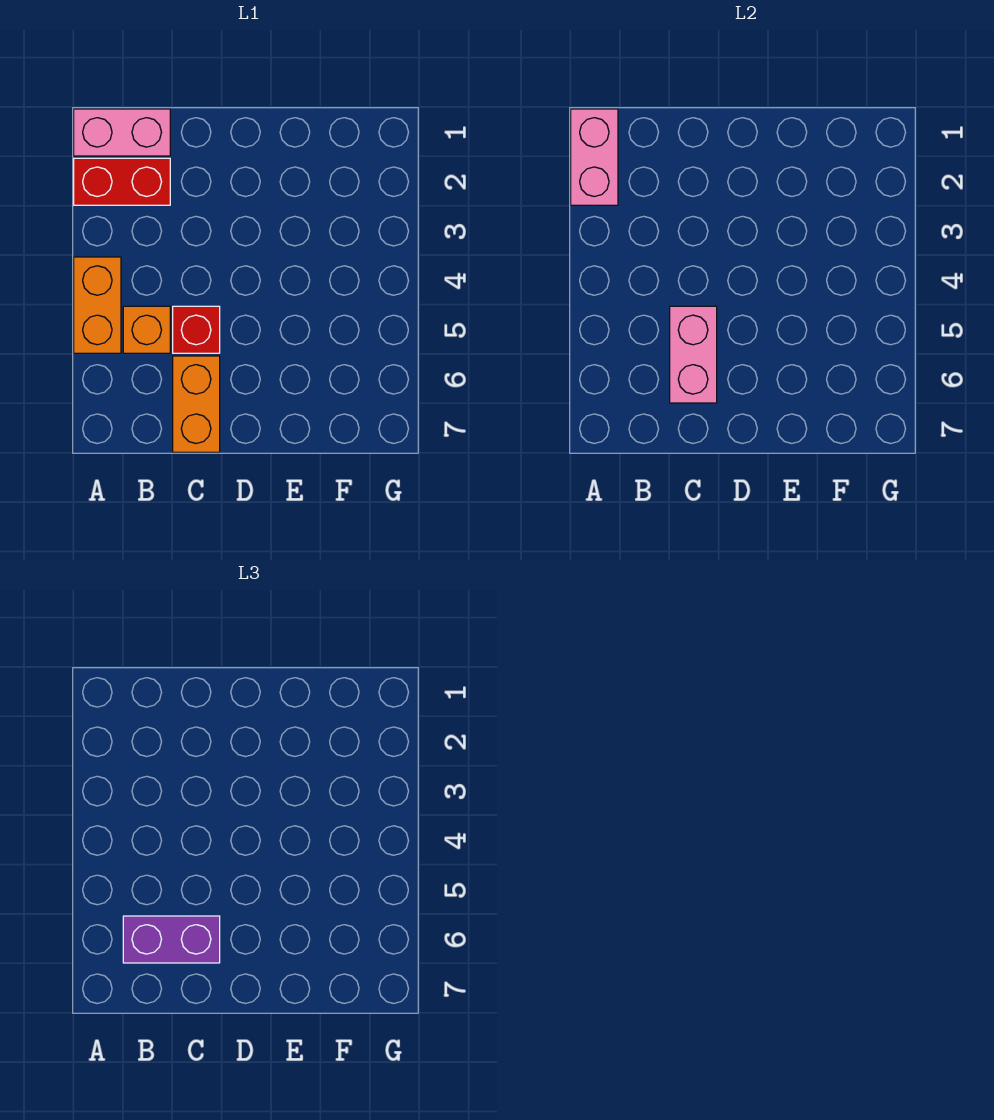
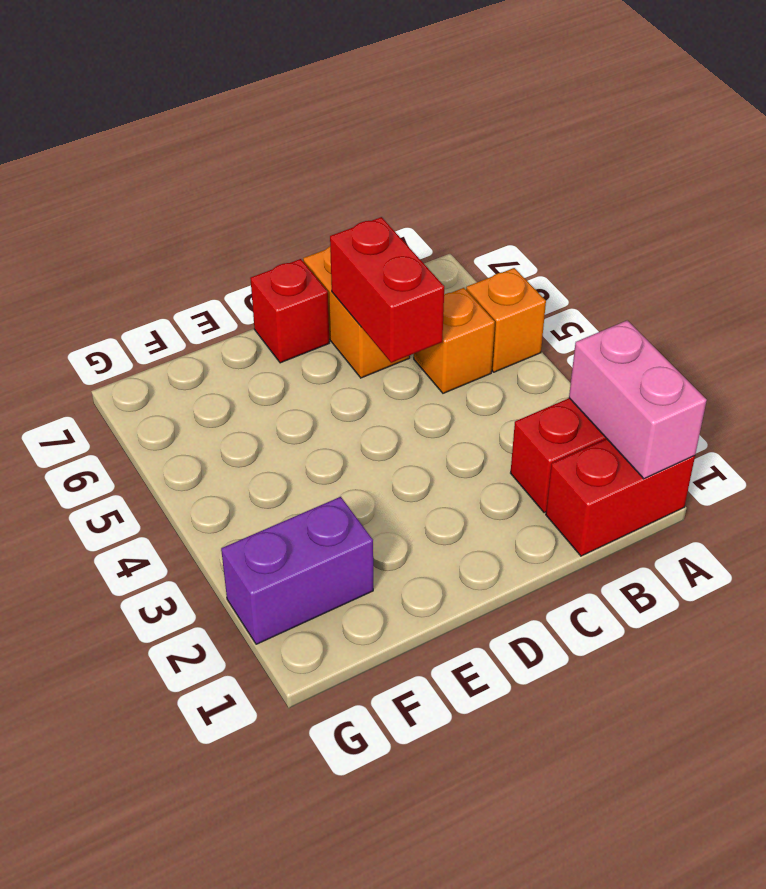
pink 1x2 brick [74,109,170,156] -> red 1x2 brick [546,439,695,556]
orange 1x2 brick [74,257,121,353] -> orange 1x1 brick [466,268,546,372]
purple 1x2 brick [123,916,220,963] -> purple 1x2 brick moved to [221,497,373,644]
red 1x1 brick [173,306,220,353] -> red 1x1 brick moved to [250,259,329,363]
pink 1x2 brick [670,306,717,403] -> red 1x2 brick [330,217,444,363]

